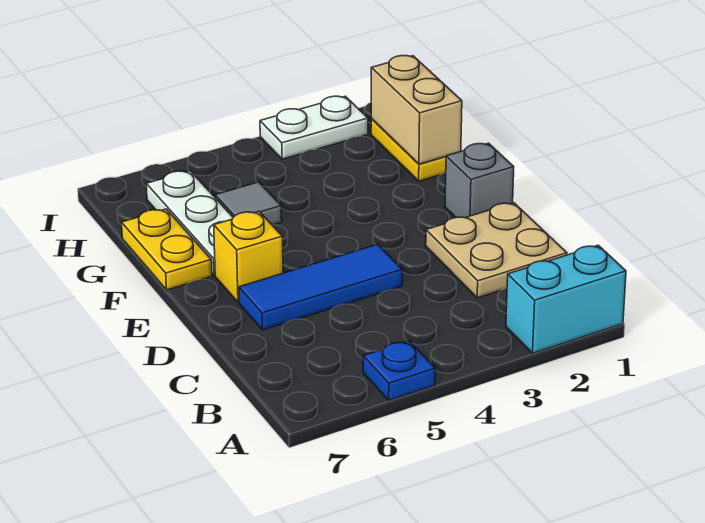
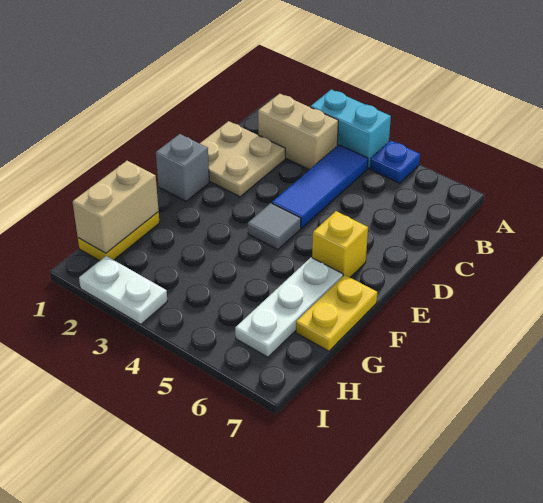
cyan 1x2 brick [506,245,626,353] -> cyan 1x2 brick moved to [310,90,391,168]
none -> tan 1x2 brick [258,94,338,170]
blue 1x3 tile [239,244,402,330] -> blue 1x3 tile turned to [272,145,368,228]
grey 1x1 tile [215,182,282,225] -> grey 1x1 tile moved to [248,203,301,250]

